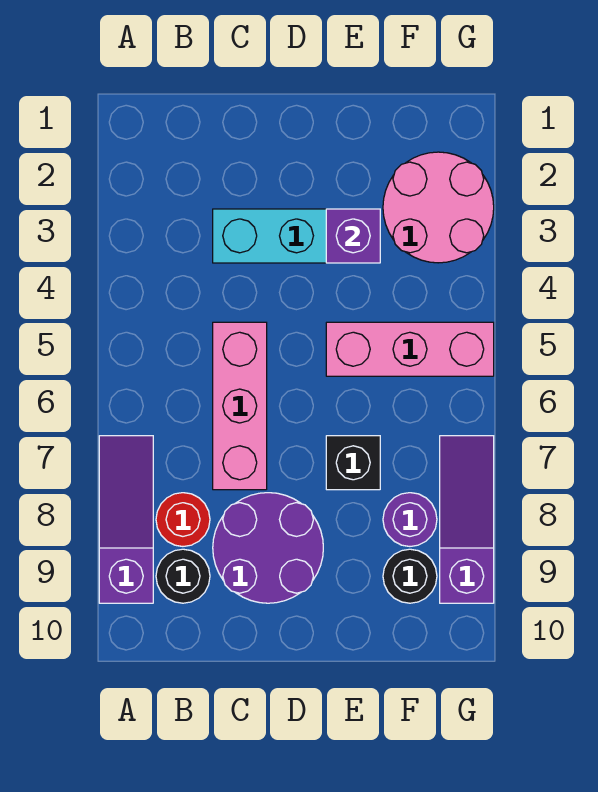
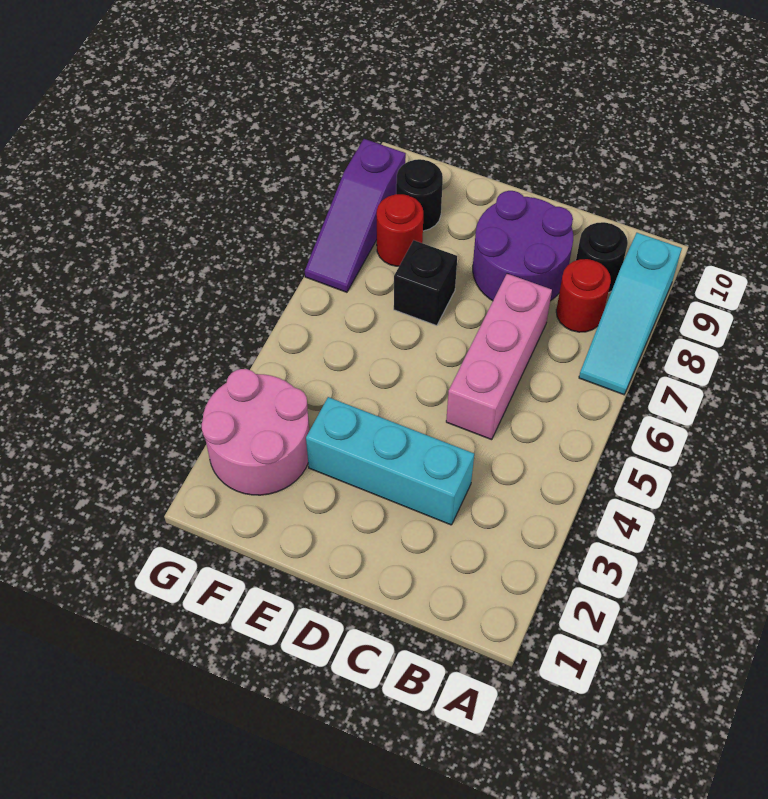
purple 1x3 slope [99,436,153,603] -> cyan 1x3 slope [579,233,682,395]
purple 1x1 brick [326,209,380,263] -> none
pink 1x3 brick [326,322,494,376] -> none
purple 1x1 round brick [383,493,437,546] -> red 1x1 round brick [377,194,423,266]

